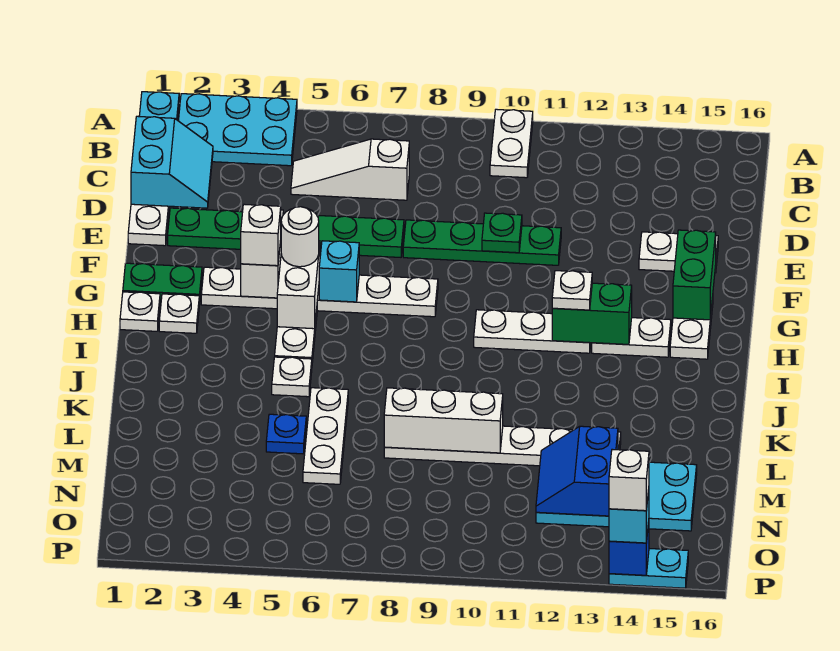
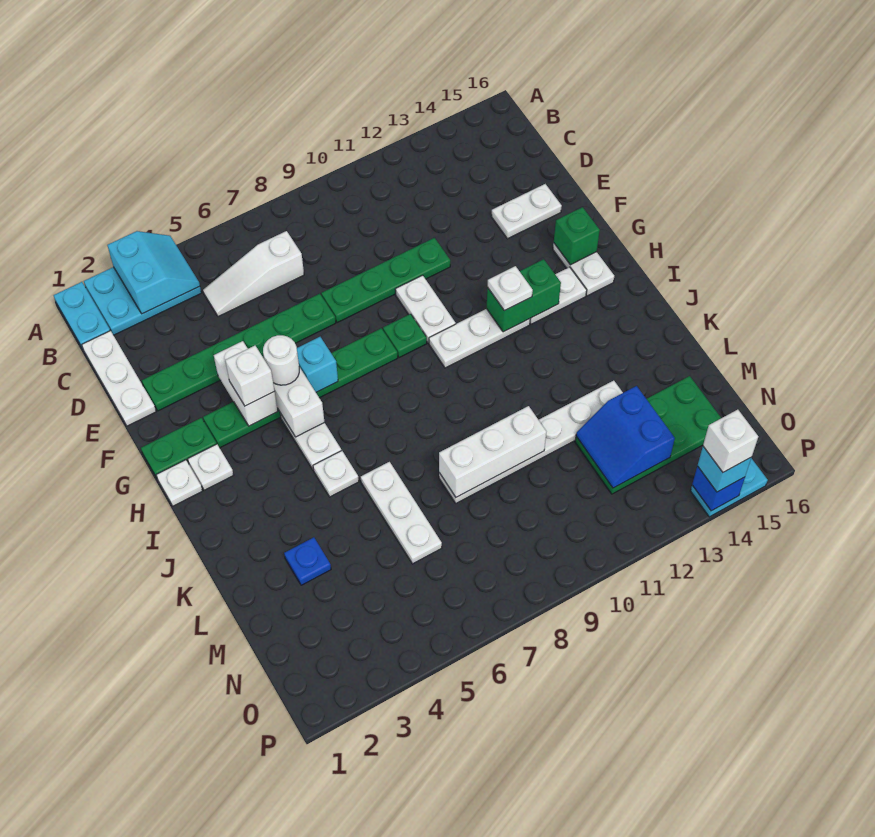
white 1x2 plate [490,109,533,178] -> white 1x2 plate moved to [395,275,456,343]
cyan 2x2 slope [131,116,213,208] -> cyan 2x2 slope moved to [107,231,200,314]
green 1x1 plate [482,213,522,253] -> green 1x1 plate moved to [383,314,427,358]
green 1x2 brick [673,230,716,320] -> green 1x1 brick [554,207,600,265]
white 1x6 plate [201,267,438,317] -> green 1x6 plate [203,328,398,448]
blue 1x1 plate [266,414,306,454] -> blue 1x1 plate moved to [284,537,331,585]
cyan 2x4 plate [536,462,697,531] -> green 2x4 plate [575,376,721,494]

